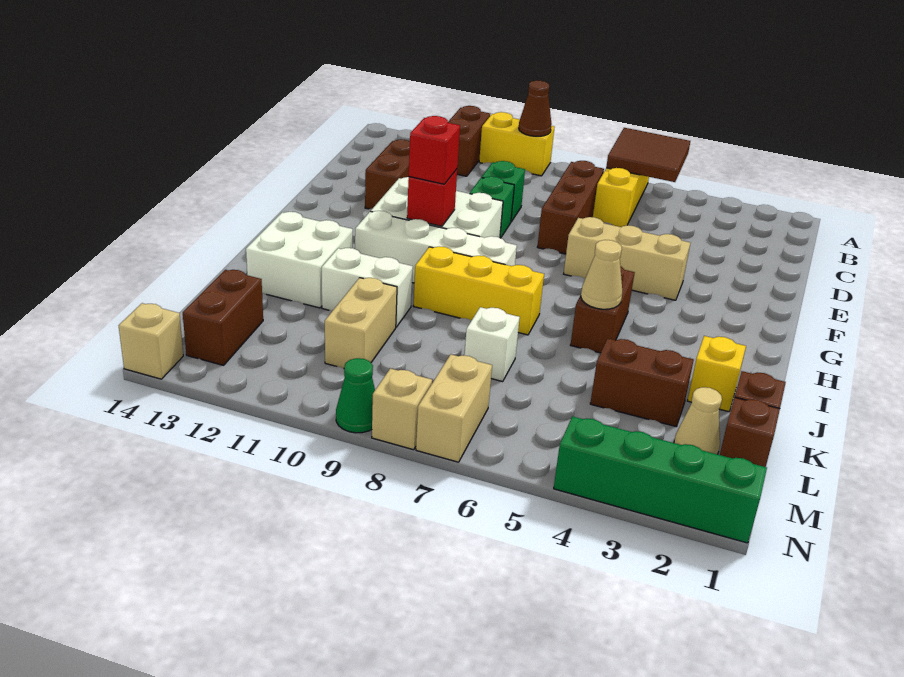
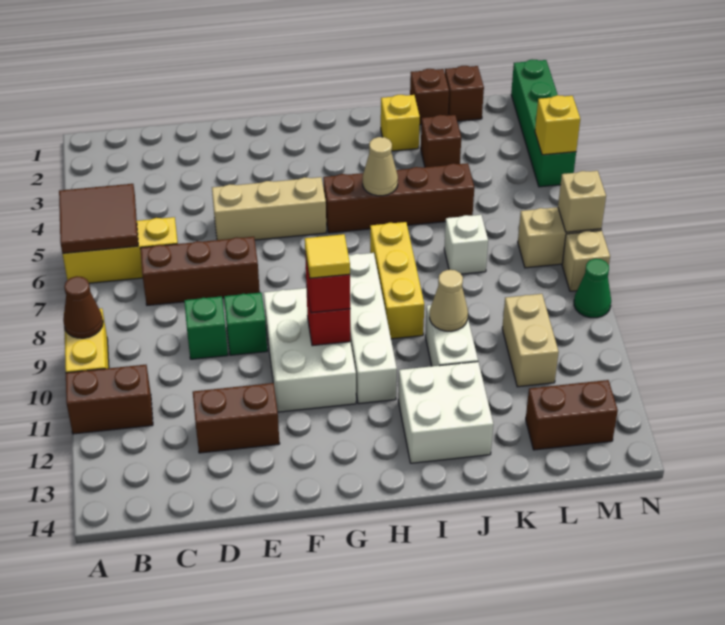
tan 1x3 brick [564,217,690,300] -> tan 1x3 brick turned to [212,177,326,240]
none -> yellow 1x1 tile [305,234,350,278]
brown 1x2 brick [571,266,635,353] -> brown 1x4 brick [323,163,474,233]
brown 1x2 brick [590,338,694,427] -> brown 1x1 brick [421,115,461,167]
tan 1x2 brick [325,278,397,368] -> tan 1x2 brick turned to [502,294,559,387]
tan 1x1 cone [674,387,722,454] -> tan 1x1 cone moved to [430,270,468,331]
none -> yellow 1x1 brick [535,95,580,155]
tan 1x1 brick [119,303,183,379] -> tan 1x1 brick moved to [558,171,606,232]

